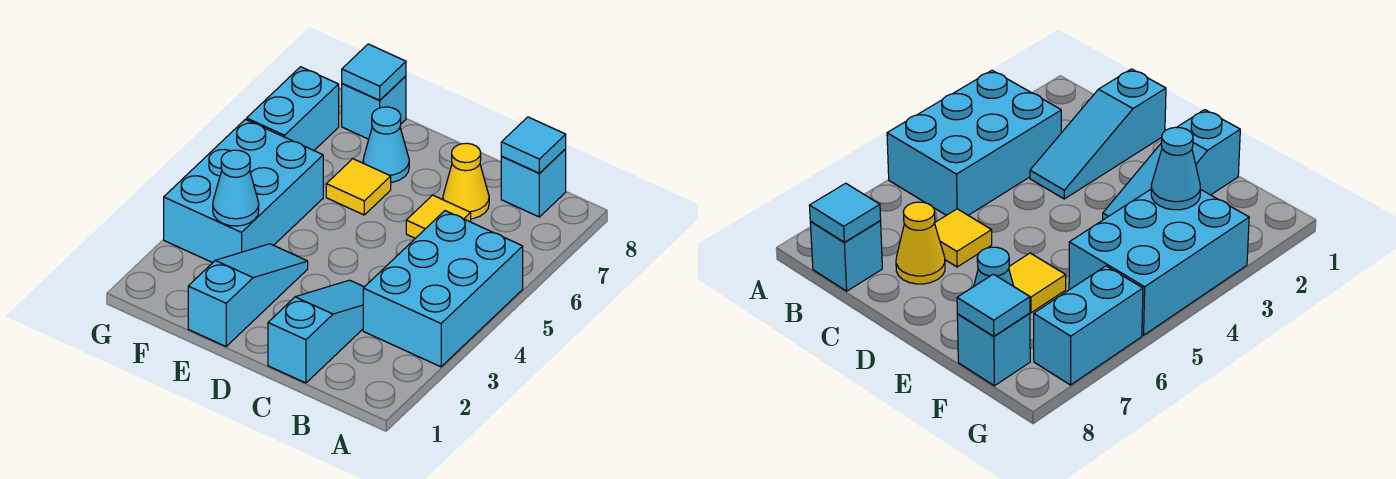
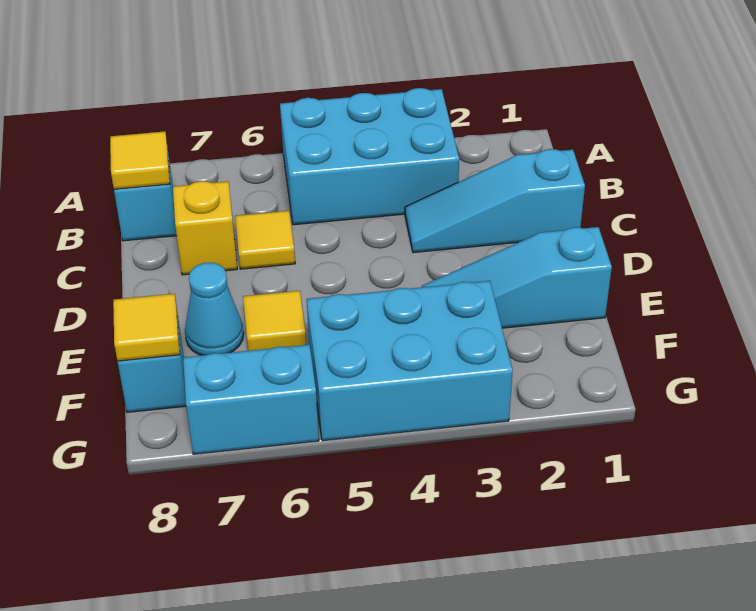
cyan 1x1 tile [501,117,566,173] -> yellow 1x1 tile [110,131,170,189]
yellow 1x1 cone [443,143,489,219] -> yellow 1x1 brick [173,181,237,275]
cyan 1x1 cone [213,150,259,226] -> none
cyan 1x1 tile [342,44,406,100] -> yellow 1x1 tile [113,294,180,361]

